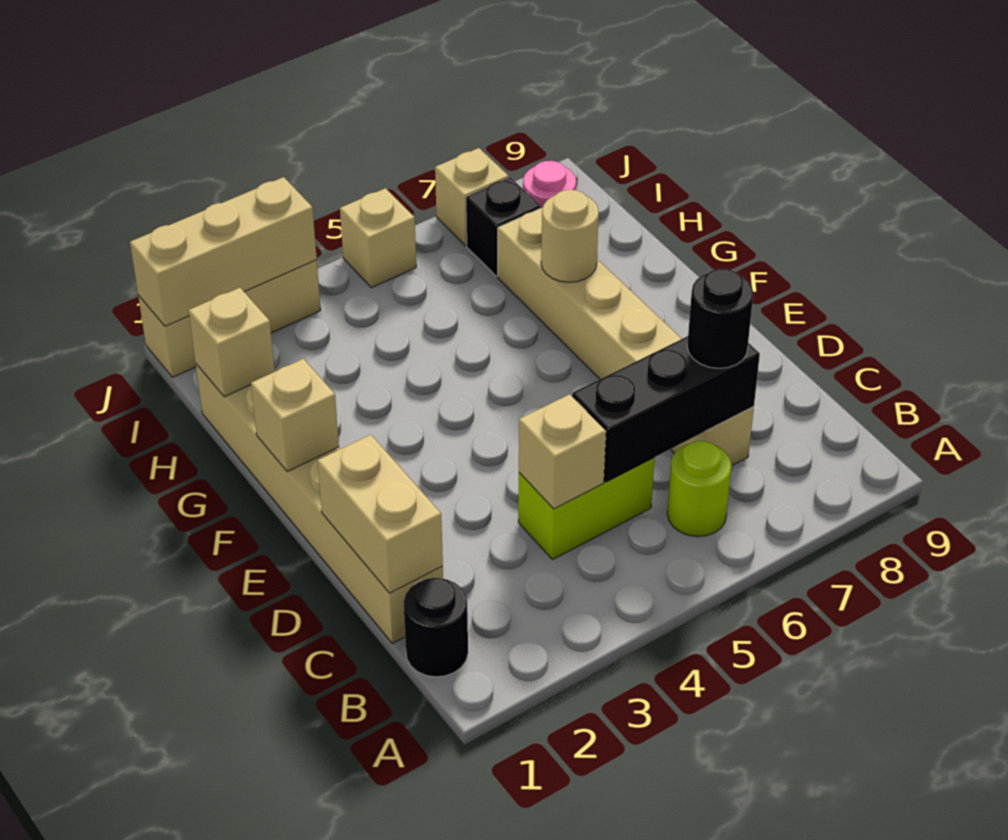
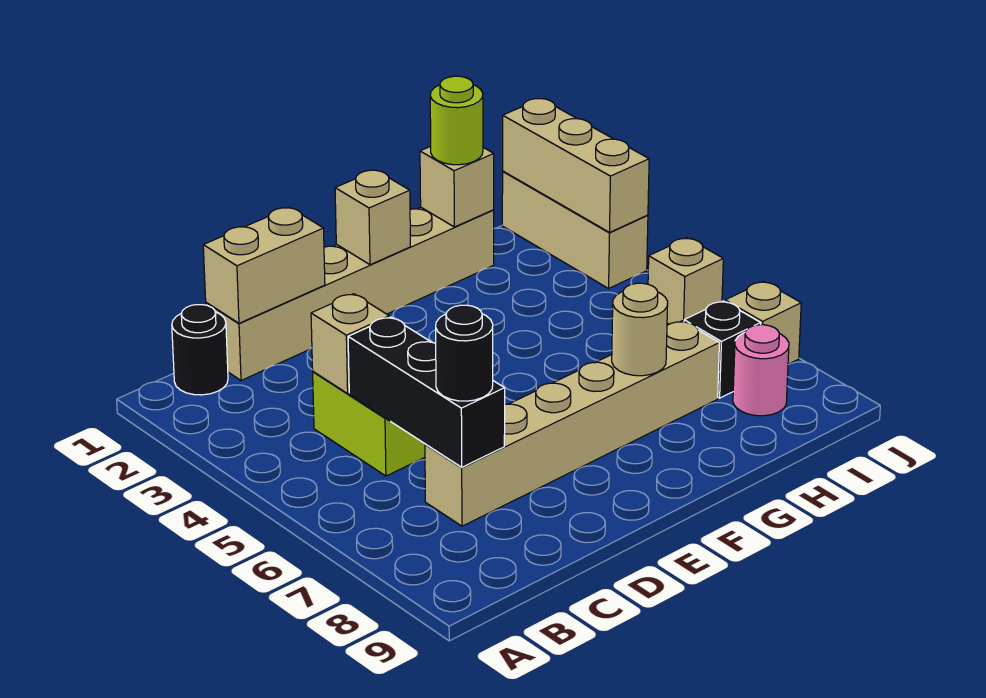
lime 1x1 round brick [667,441,732,537] -> lime 1x1 round brick moved to [430,76,483,165]

